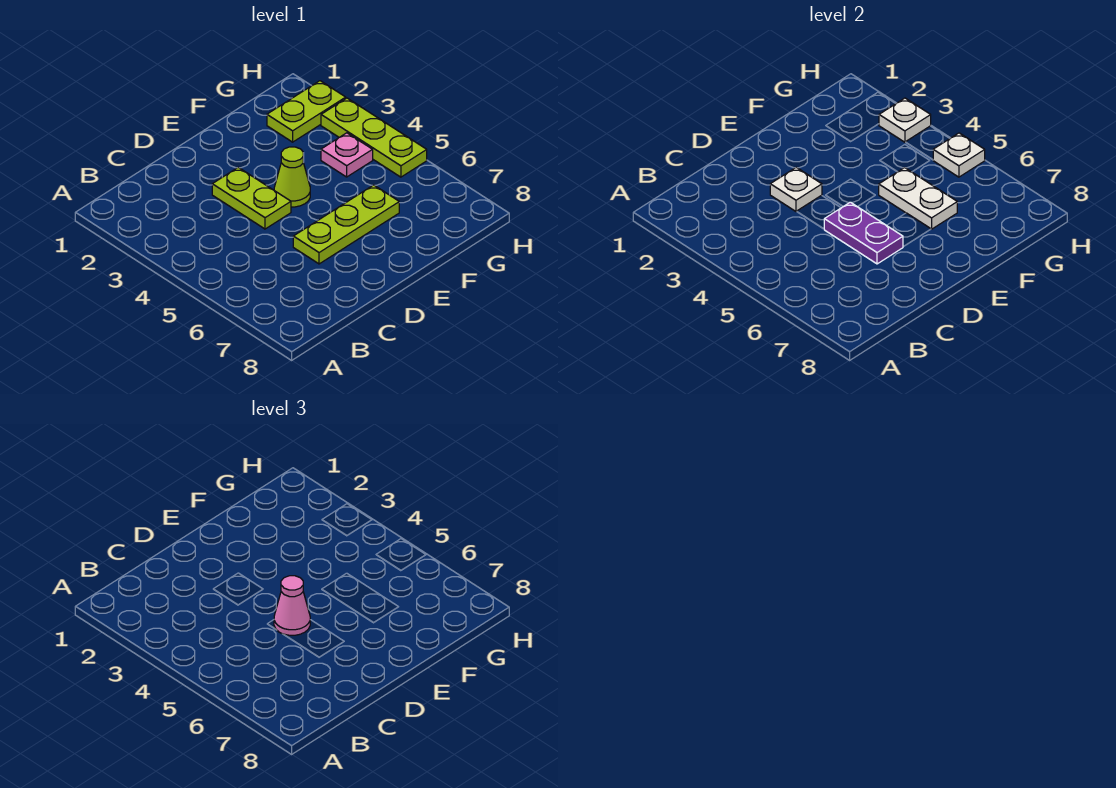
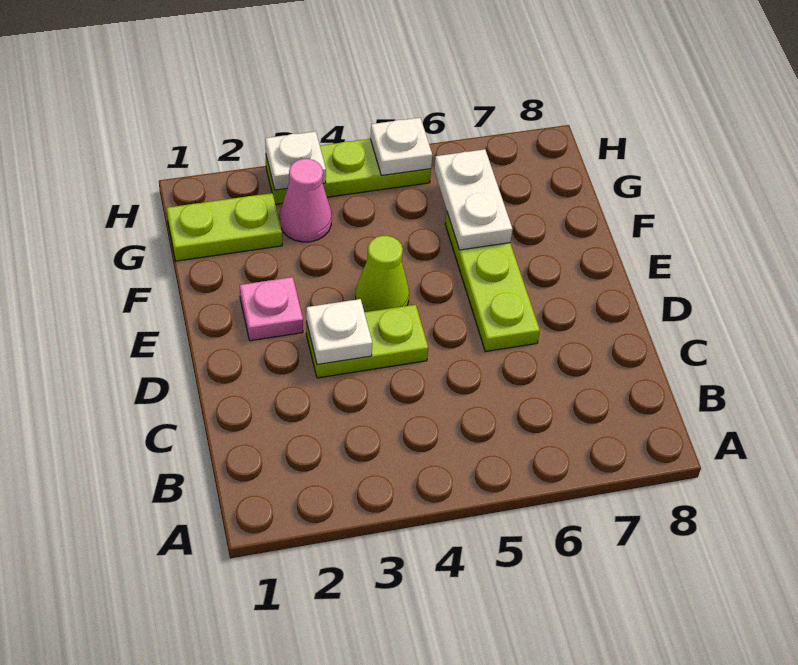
purple 1x2 plate [824,202,903,264] -> none
pink 1x1 cone [274,576,310,635] -> pink 1x1 cone moved to [280,159,332,242]
white 1x2 plate [879,168,957,229] -> white 1x2 plate turned to [434,149,512,250]
lime 1x2 plate [267,81,346,142] -> lime 1x2 plate turned to [167,193,282,261]
pink 1x1 plate [321,133,373,177] -> pink 1x1 plate moved to [240,277,303,341]

